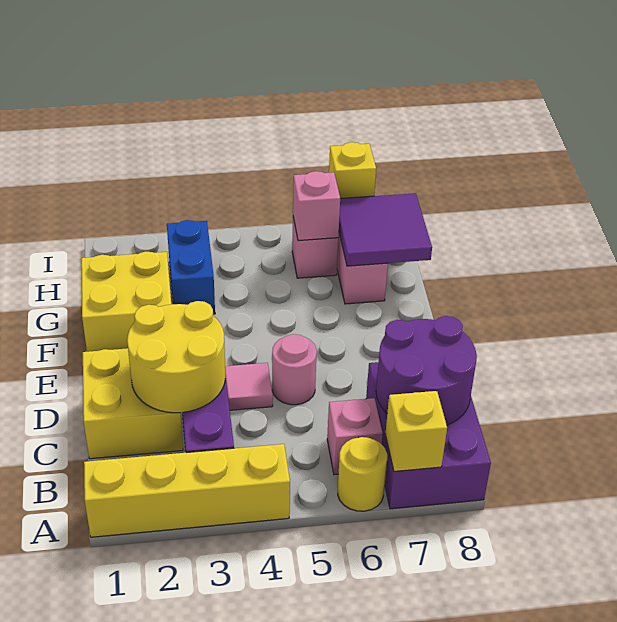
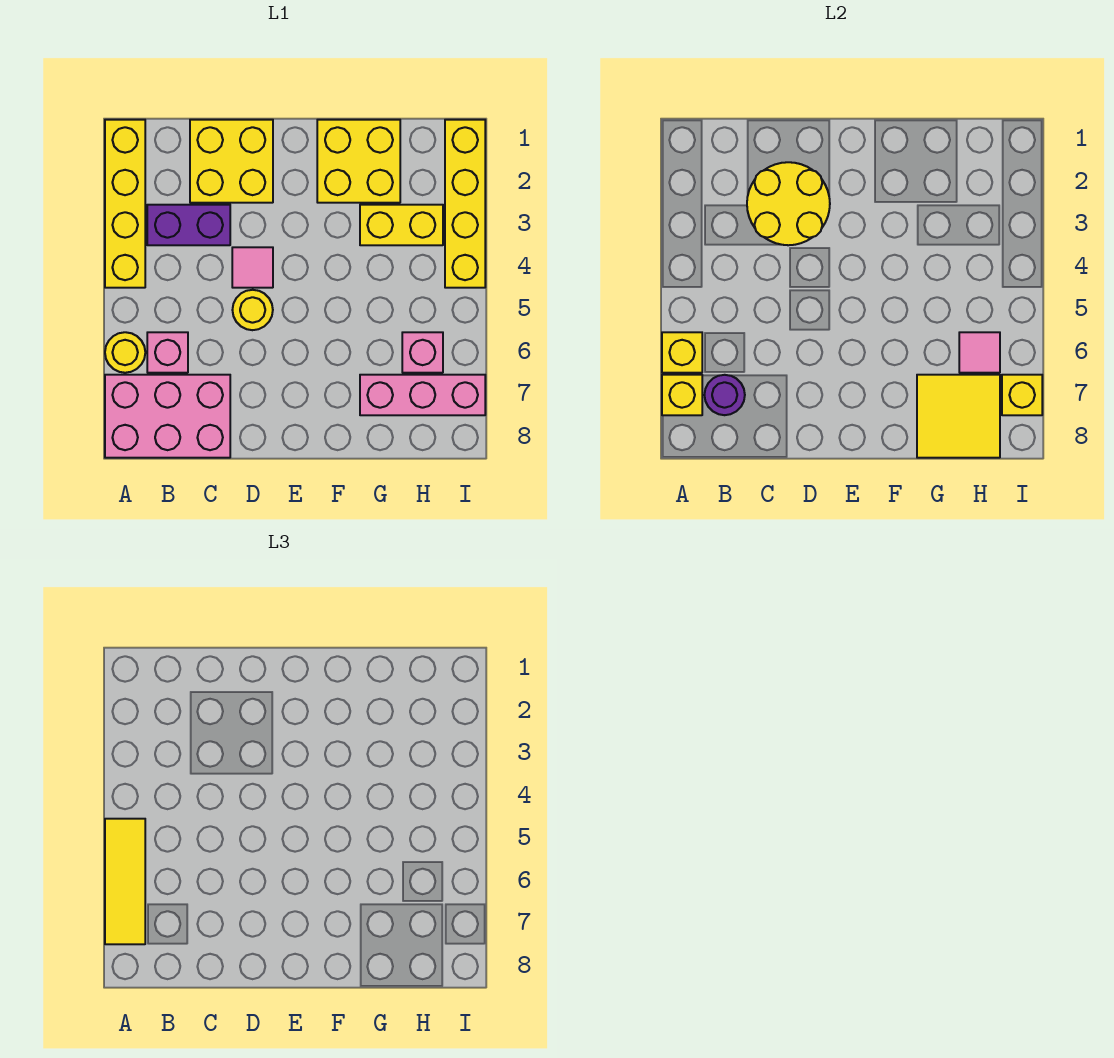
none -> yellow 1x3 tile [105,819,145,944]
none -> yellow 1x1 brick [662,332,702,373]
purple 2x3 brick [366,362,491,509] -> pink 2x3 brick [105,375,230,458]
purple 2x2 round brick [376,316,477,425] -> purple 1x1 round brick [705,375,745,415]
pink 1x1 round brick [272,334,317,405] -> yellow 1x1 round brick [233,290,273,330]
blue 1x2 brick [167,220,215,314] -> yellow 1x2 brick [360,205,443,245]
purple 2x2 tile [339,193,432,266] -> yellow 2x2 tile [917,375,1000,458]
pink 1x1 brick [293,171,340,241] -> pink 1x1 tile [959,332,1000,373]
none -> yellow 1x4 brick [445,120,485,288]

